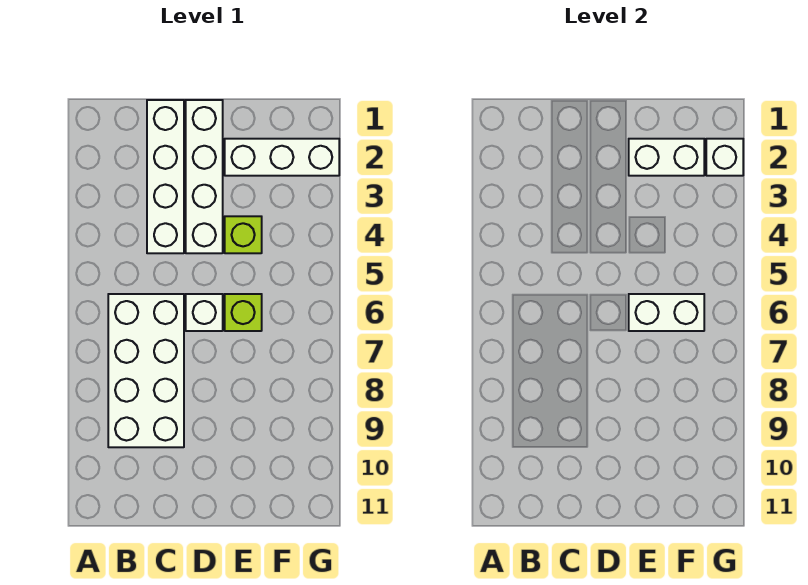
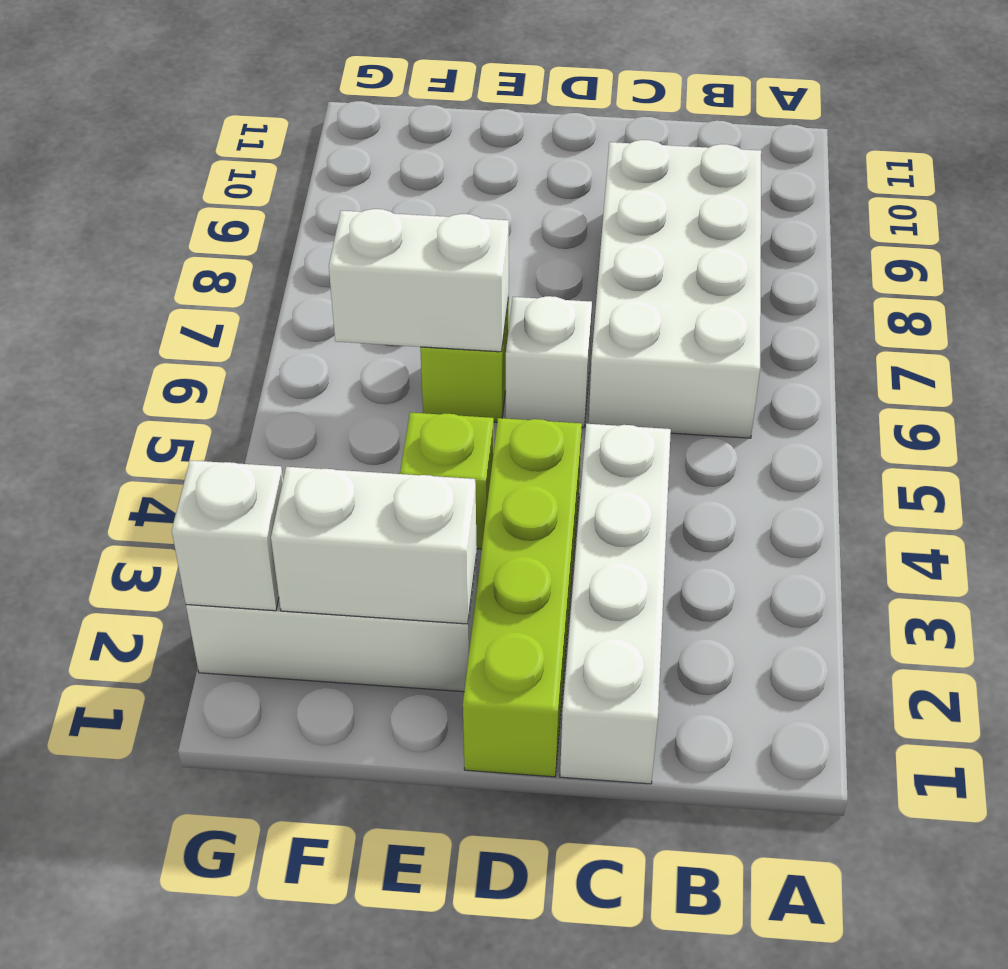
white 1x4 brick [186,100,223,253] -> lime 1x4 brick [463,418,582,777]

